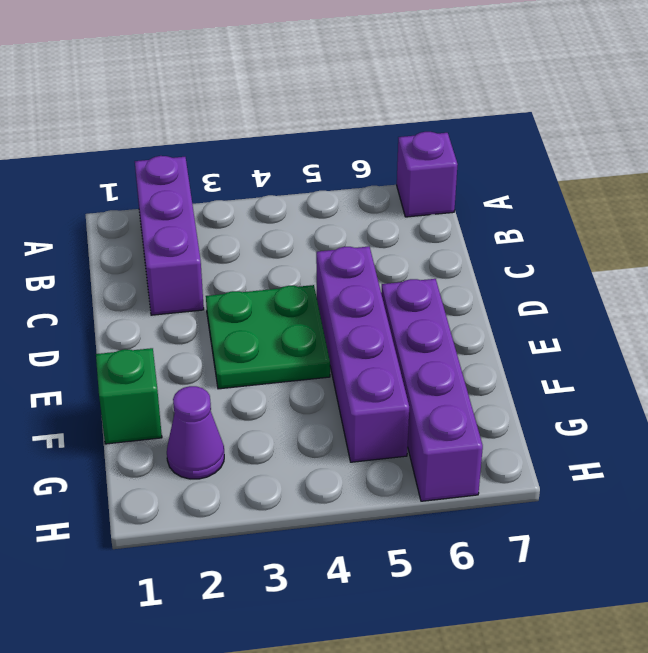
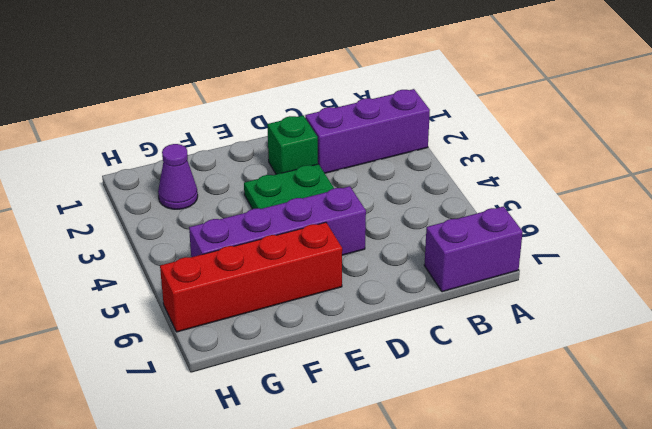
purple 1x1 brick [397,132,458,217] -> purple 1x2 brick [424,206,523,292]
purple 1x4 brick [381,279,483,501] -> red 1x4 brick [160,222,342,332]
green 1x1 brick [96,348,162,444] -> green 1x1 brick moved to [267,115,318,174]

